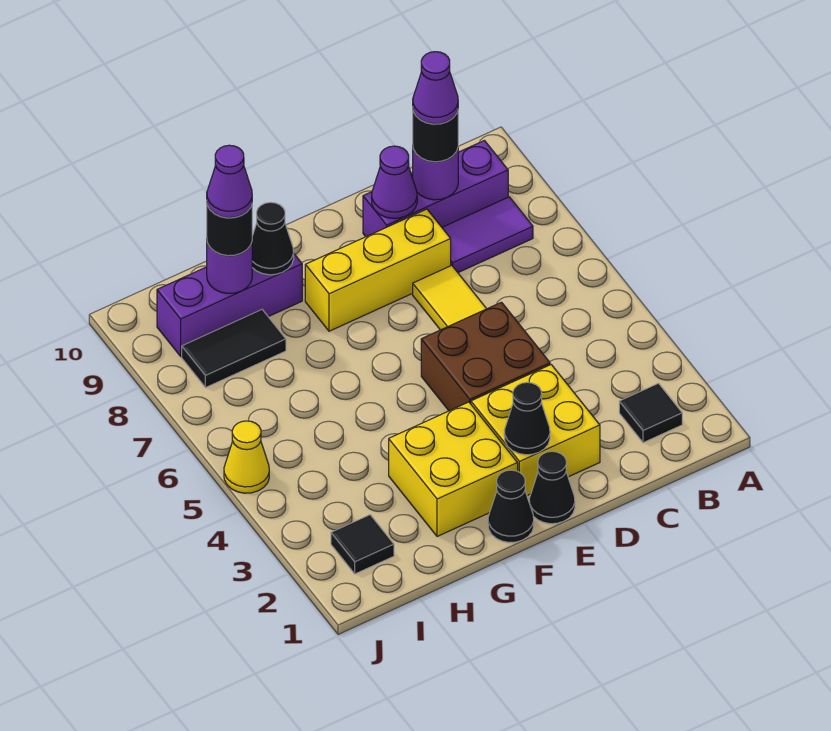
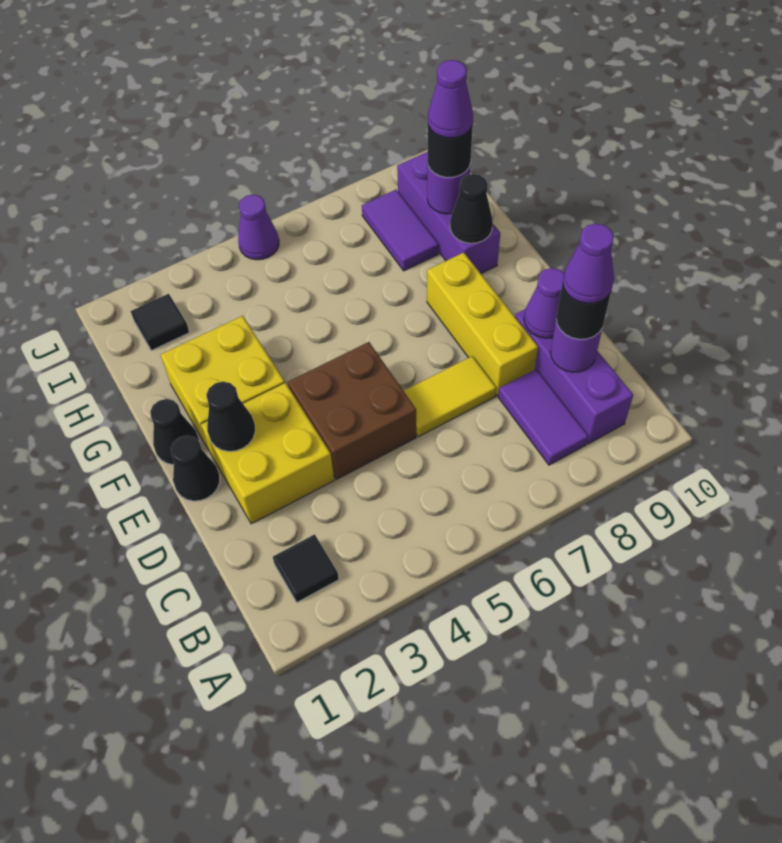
black 1x2 tile [182,310,286,388] -> purple 1x2 tile [362,190,439,271]
yellow 1x1 cone [224,421,269,493] -> purple 1x1 cone [238,195,279,260]

